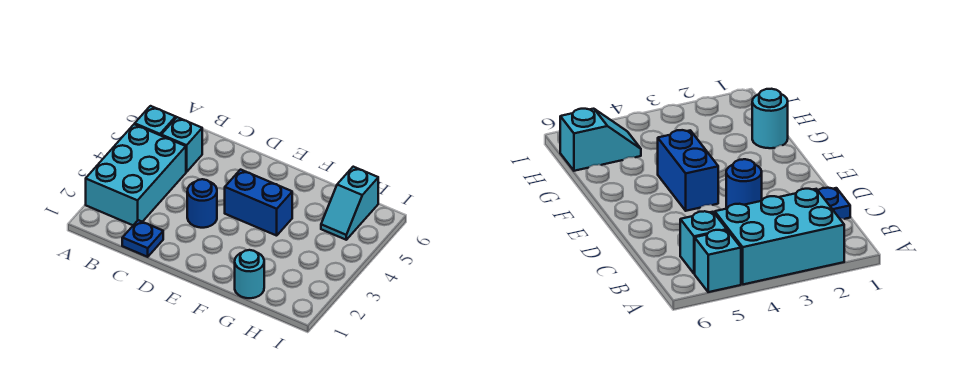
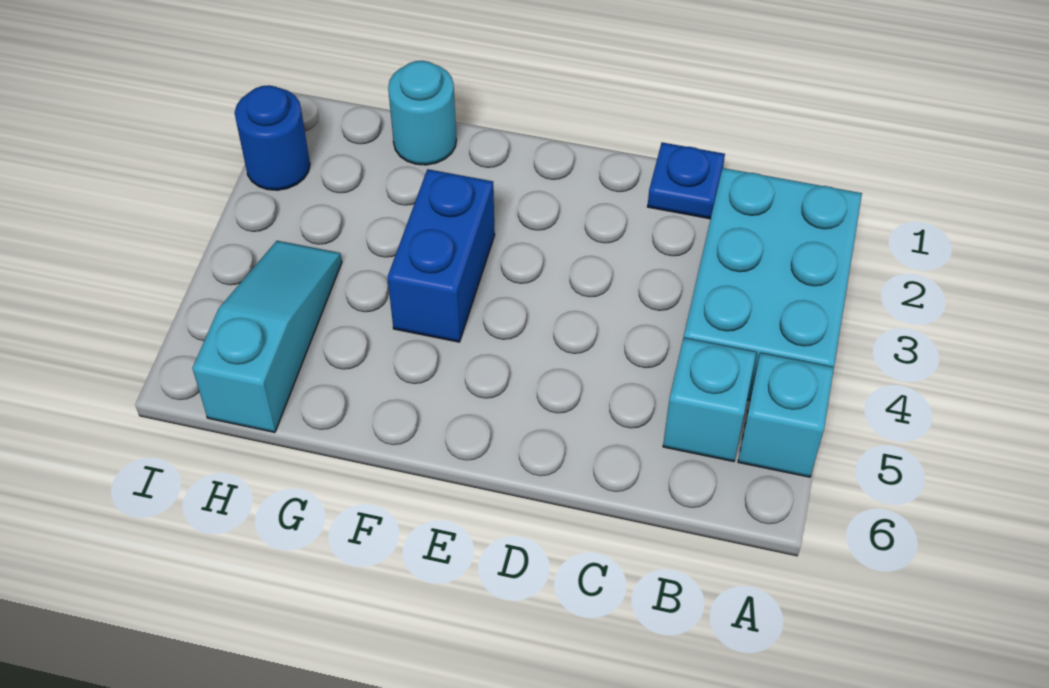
blue 1x1 round brick [187,179,217,228] -> blue 1x1 round brick moved to [235,85,310,190]
blue 1x2 brick [225,170,292,236] -> blue 1x2 brick turned to [388,169,495,342]
cyan 1x2 slope [321,167,378,240] -> cyan 1x3 slope [192,241,342,432]

